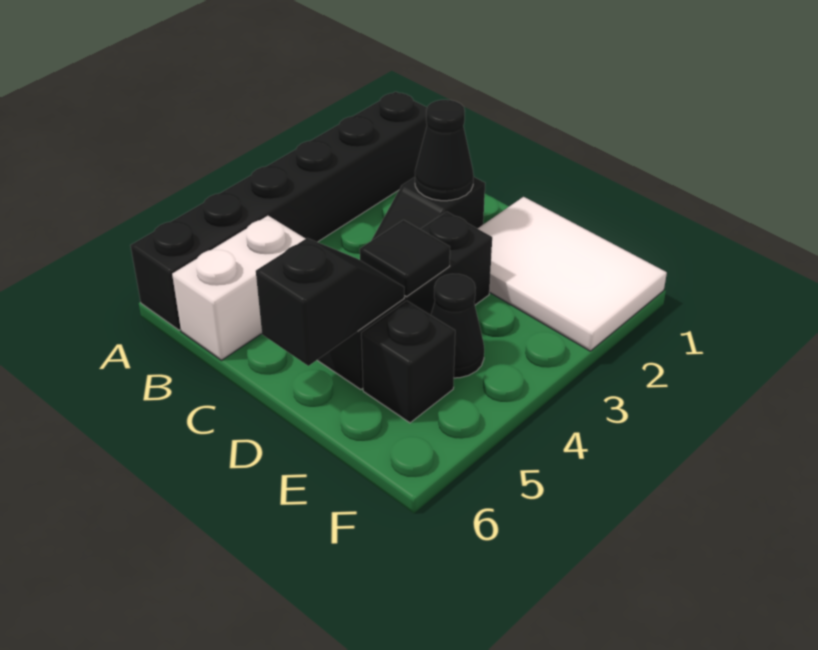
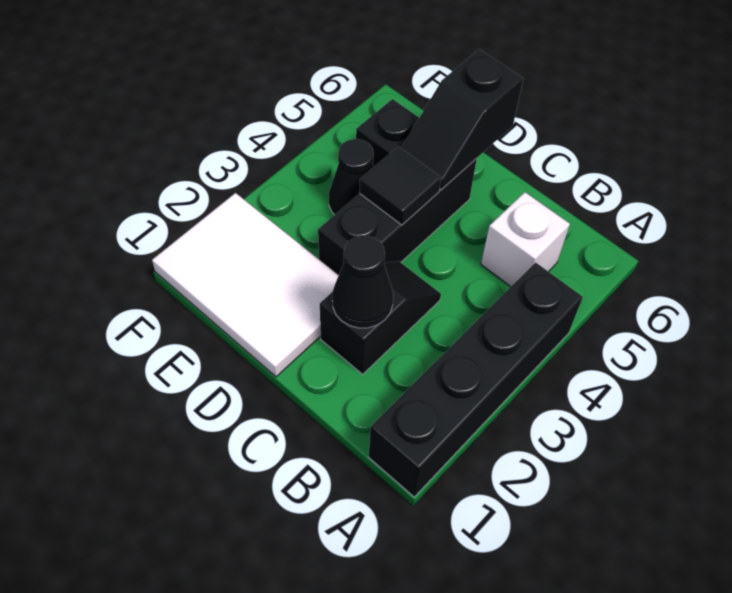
black 1x6 brick [130,92,427,330] -> black 1x4 brick [369,262,583,497]
white 1x2 brick [172,216,306,360] -> white 1x1 brick [481,192,570,287]

